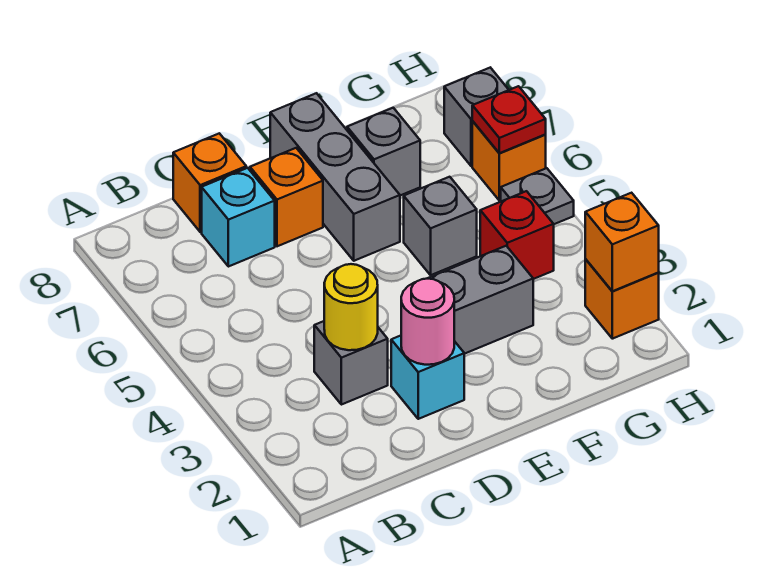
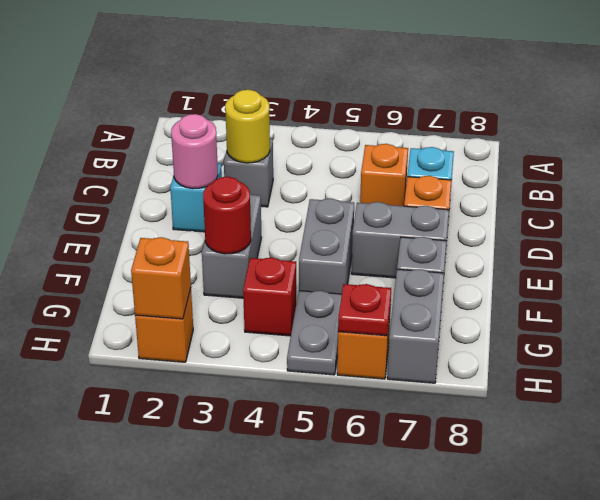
orange 1x1 brick [173,133,246,232] -> orange 1x1 brick moved to [360,144,408,206]
grey 1x3 brick [270,93,400,261] -> grey 1x2 brick [351,202,449,278]
none -> red 1x1 round brick [203,177,251,254]
grey 1x1 brick [404,177,477,275] -> grey 1x2 brick [299,198,354,294]
grey 1x1 plate [501,168,574,224] -> grey 1x2 plate [287,291,342,375]
grey 1x1 brick [444,68,509,166] -> grey 1x2 brick [387,269,444,383]

